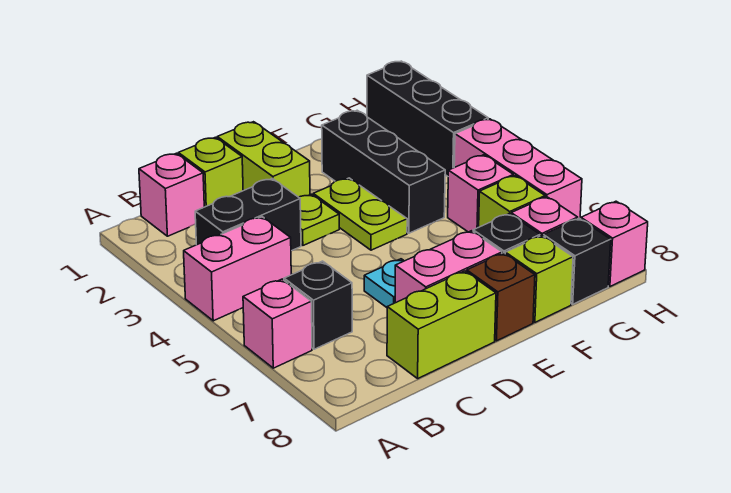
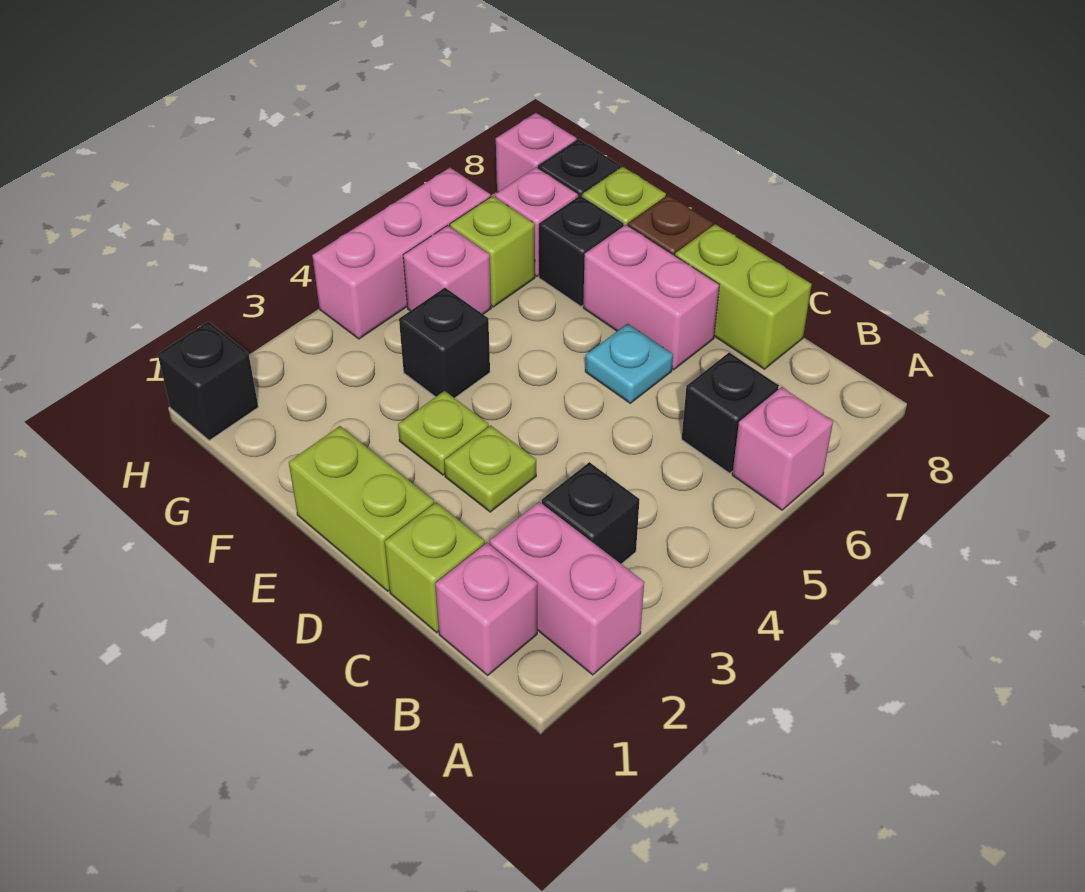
pink 1x2 brick [184,217,291,321] -> pink 1x2 brick moved to [490,502,644,675]
black 1x2 brick [195,179,301,251] -> black 1x1 brick [542,462,640,564]
lime 1x2 brick [217,122,310,197] -> lime 1x2 brick turned to [289,426,434,591]
lime 1x2 plate [313,178,407,250] -> lime 1x1 plate [398,391,489,475]
black 1x3 brick [322,110,445,233] -> black 1x1 brick [399,288,490,398]
black 1x3 brick [367,61,488,176] -> black 1x1 brick [158,321,258,441]

